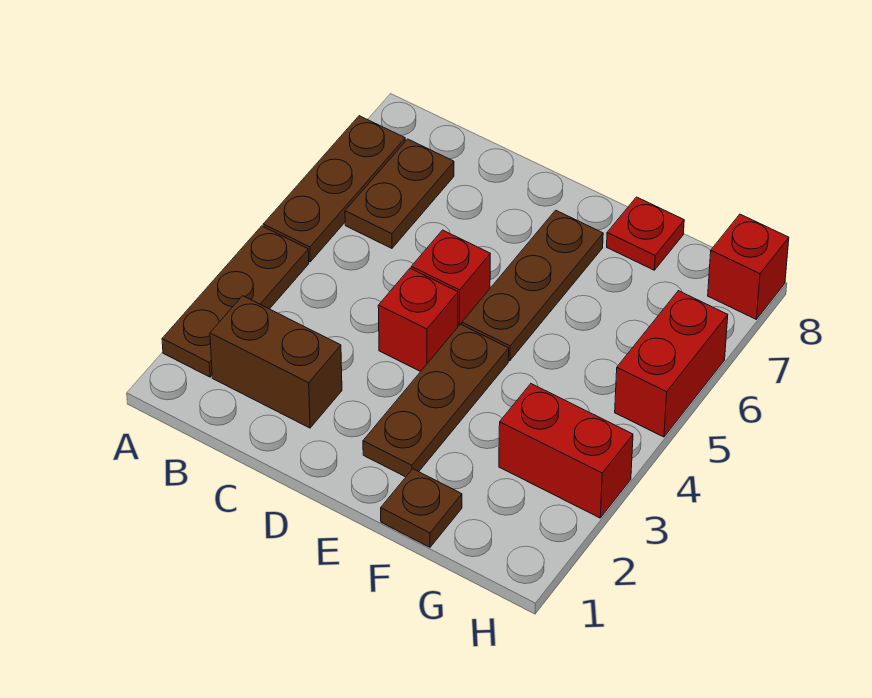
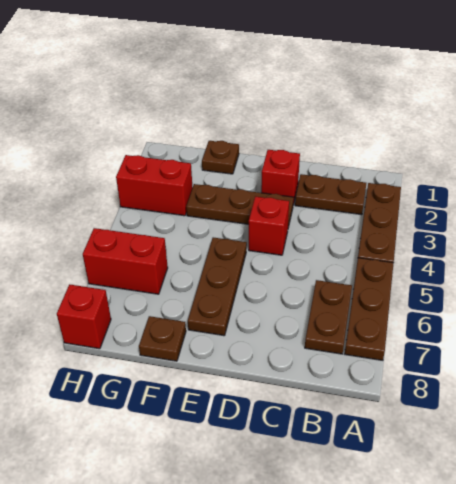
brown 1x2 brick [210,296,342,428] -> brown 1x2 plate [295,174,366,215]
red 1x1 brick [411,230,490,326] -> red 1x1 brick moved to [261,150,300,205]
brown 1x3 plate [363,324,509,477] -> brown 1x3 plate turned to [186,184,294,228]
red 1x1 plate [607,197,684,270] -> brown 1x1 plate [139,316,186,361]
red 1x2 brick [615,291,728,437] -> red 1x2 brick turned to [83,228,168,294]

